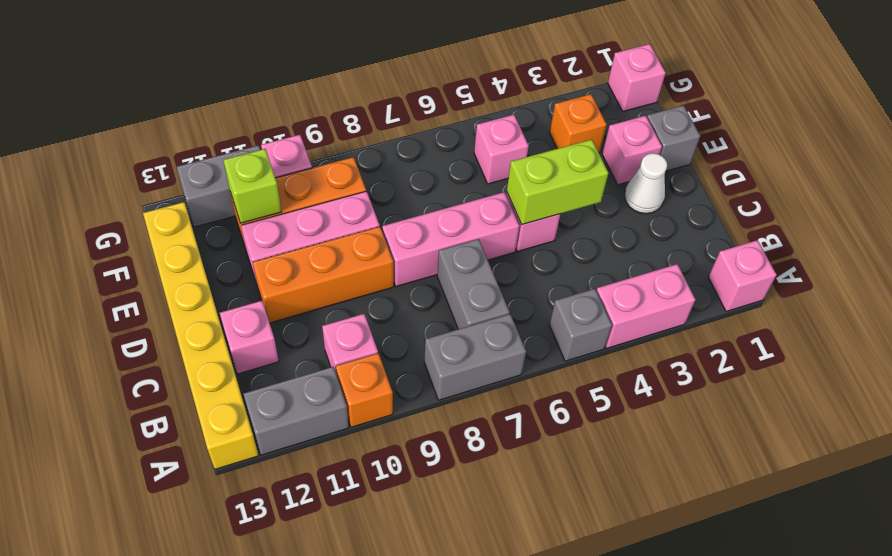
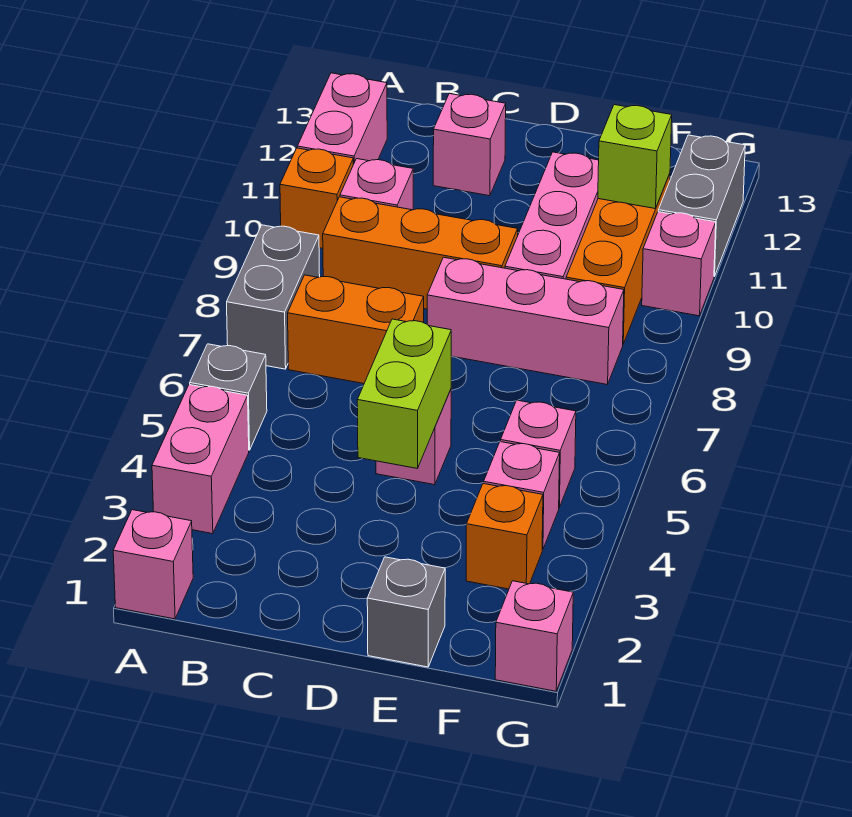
grey 1x2 brick [244,367,349,455] -> pink 1x2 brick [297,73,387,164]
yellow 1x6 brick [143,202,259,469] -> none
grey 1x2 brick [437,239,510,329] -> orange 1x2 brick [288,275,424,384]
white 1x1 cone [625,153,667,214] -> none
pink 1x3 brick [382,192,519,286] -> pink 1x3 brick turned to [427,257,624,385]
orange 1x3 brick [253,227,394,323] -> orange 1x3 brick turned to [323,197,518,309]
pink 1x1 brick [602,116,662,185] -> pink 1x1 brick moved to [484,441,560,550]

